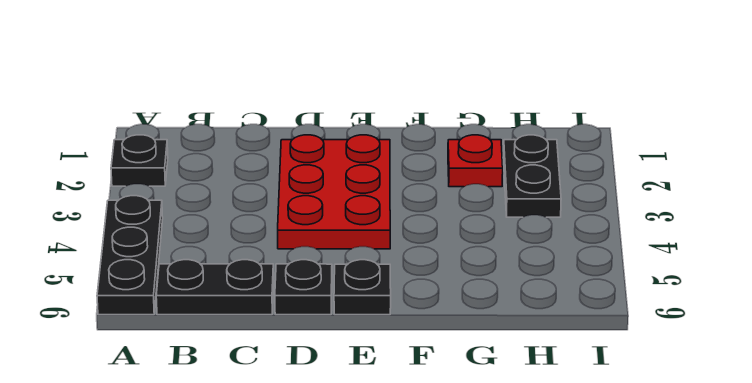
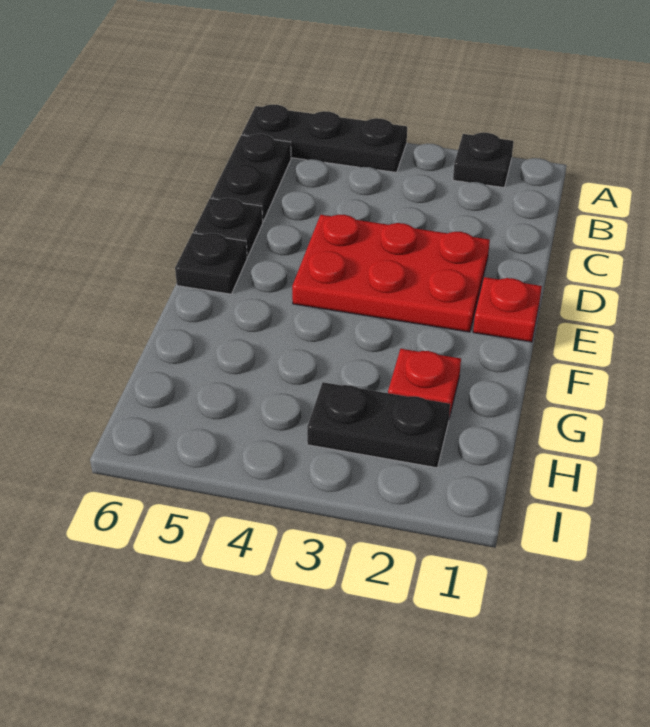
none -> red 1x1 plate [473,277,542,342]

